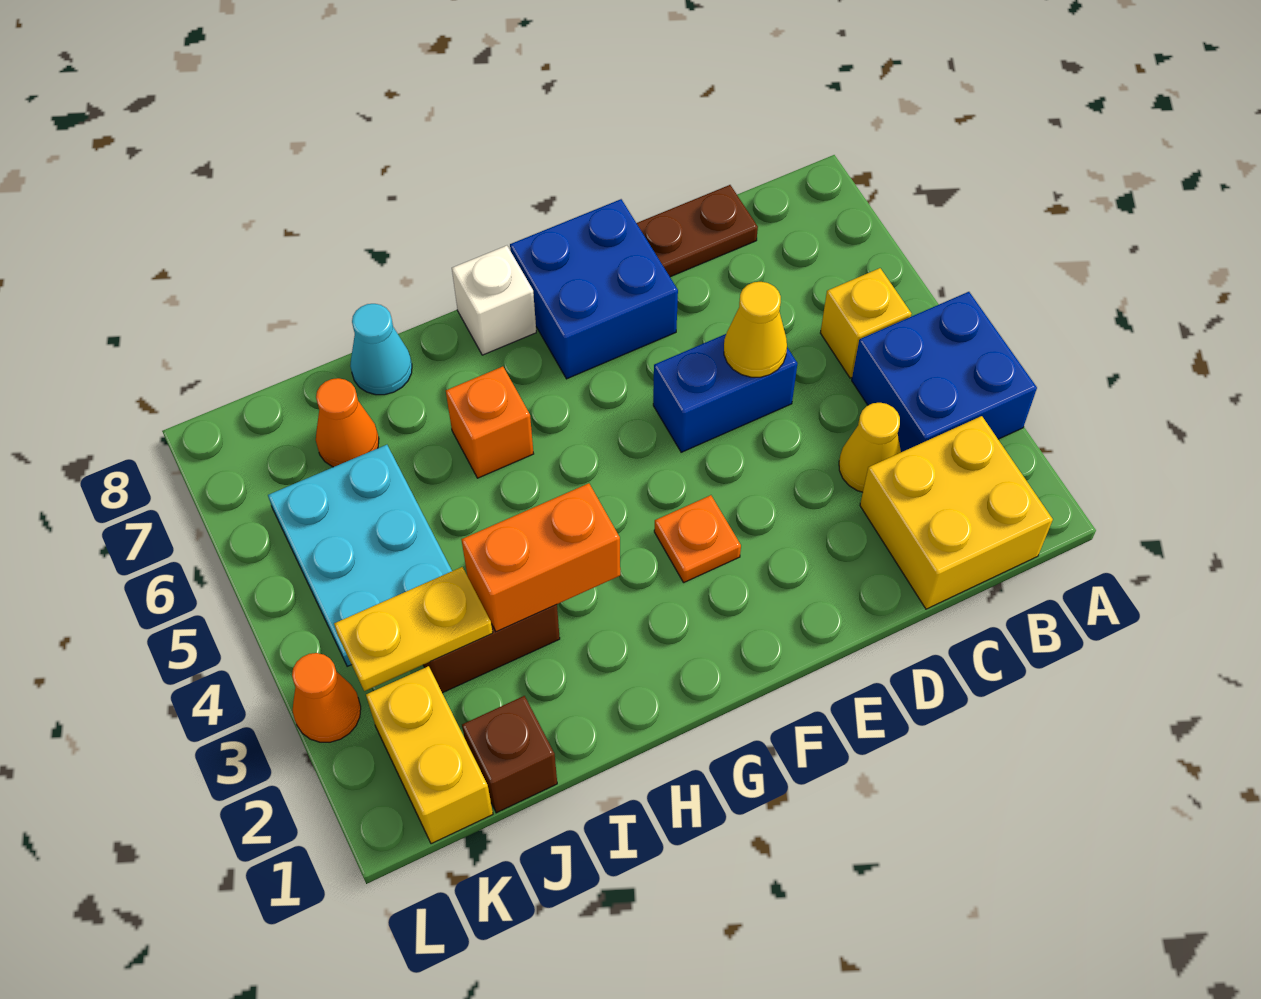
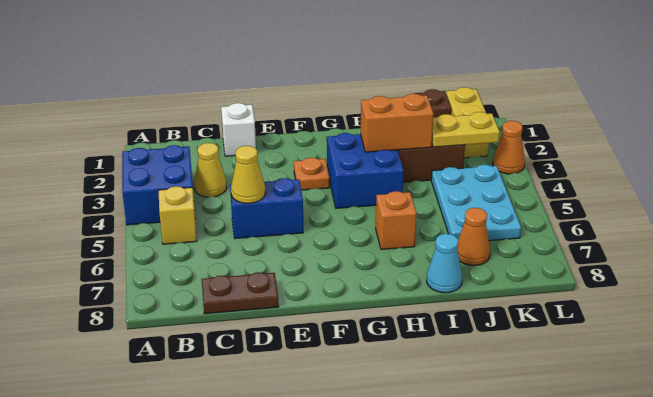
yellow 2x2 brick [860,416,1053,609] -> none
blue 2x2 brick [510,199,678,379] -> blue 2x2 brick moved to [327,133,404,208]
white 1x1 brick [452,246,536,355] -> white 1x1 brick moved to [221,103,256,156]

